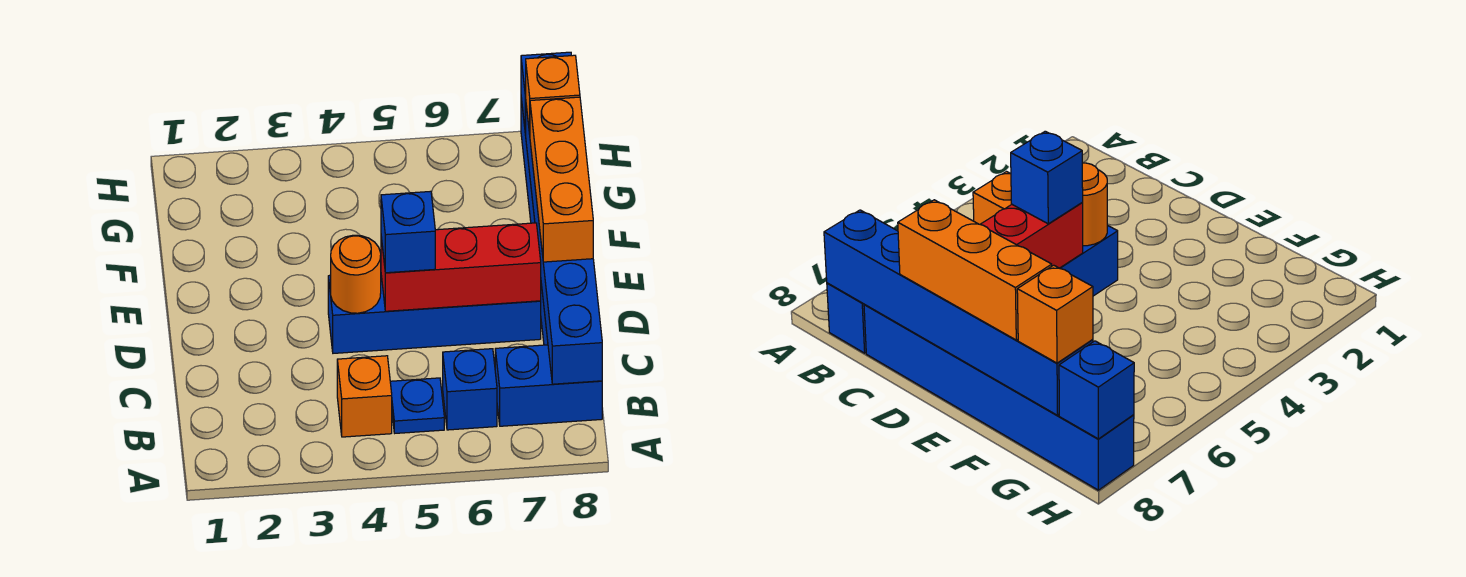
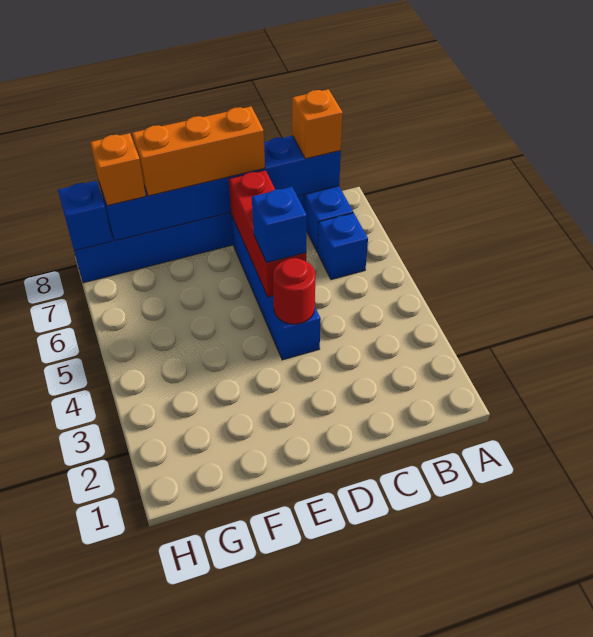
orange 1x1 brick [337,356,392,437] -> orange 1x1 brick moved to [292,89,343,159]
blue 1x1 plate [390,378,444,433] -> none
orange 1x1 round brick [331,235,381,313] -> red 1x1 round brick [273,258,316,324]

